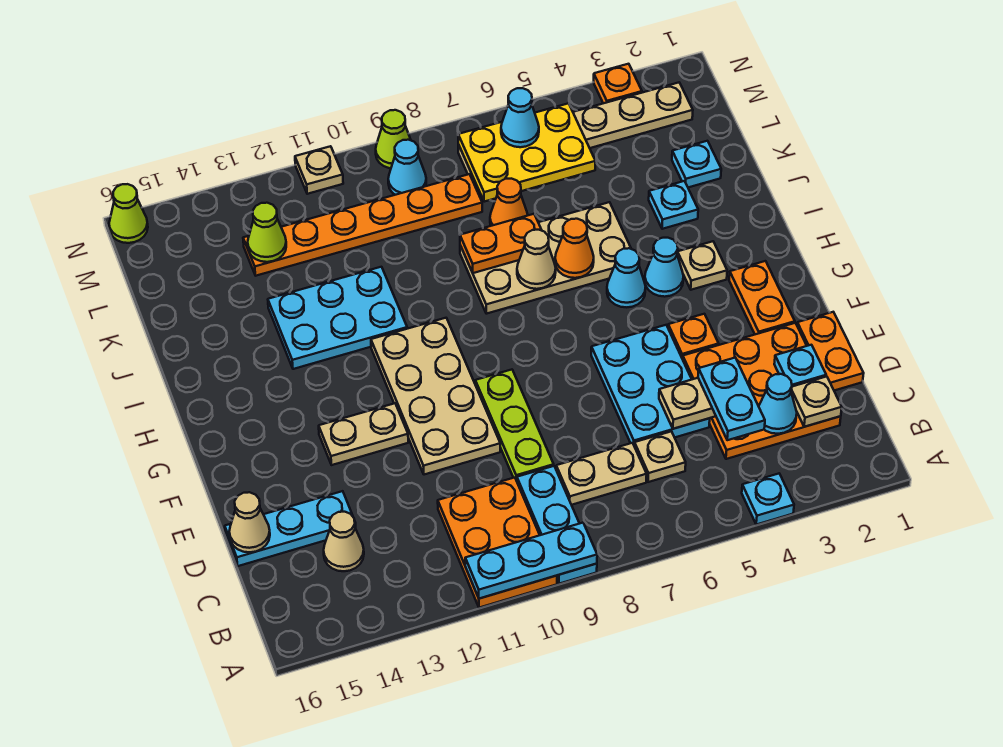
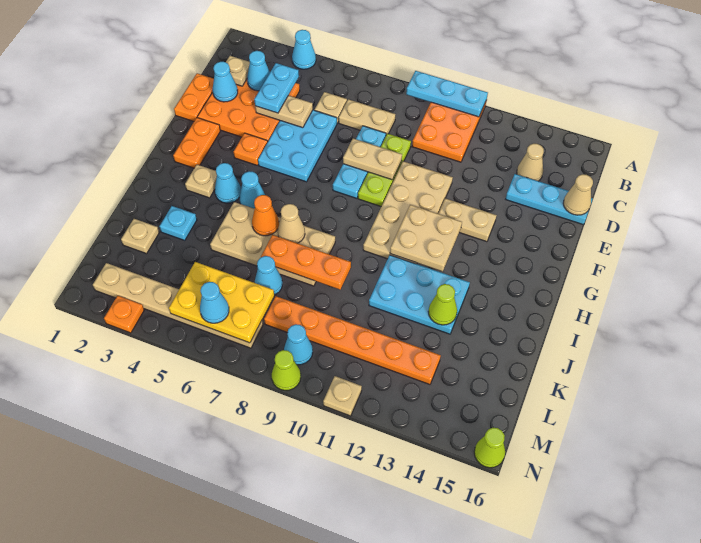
cyan 1x1 plate [742,474,794,525] -> cyan 1x1 cone [292,30,316,69]
cyan 1x3 plate [517,466,597,584] -> cyan 1x3 plate moved to [333,126,386,198]
cyan 1x1 plate [774,345,826,386] -> cyan 1x1 cone [213,62,238,102]
none -> tan 1x2 plate [343,139,402,180]
none -> tan 2x2 plate [390,205,462,271]
orange 1x2 plate [460,214,542,273] -> orange 1x3 plate [261,235,351,289]
cyan 1x1 plate [672,141,721,187] -> tan 1x1 plate [121,219,159,254]
orange 1x1 cone [490,179,528,226] -> cyan 1x1 cone [255,256,282,295]
lime 1x1 cone [248,203,286,262] -> lime 1x1 cone moved to [428,284,457,325]

